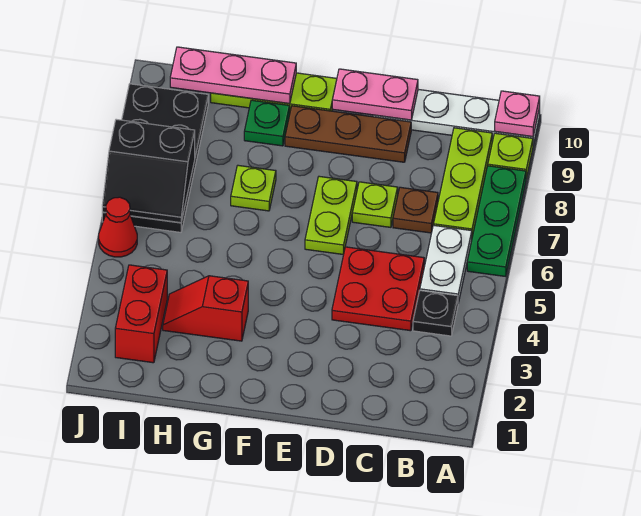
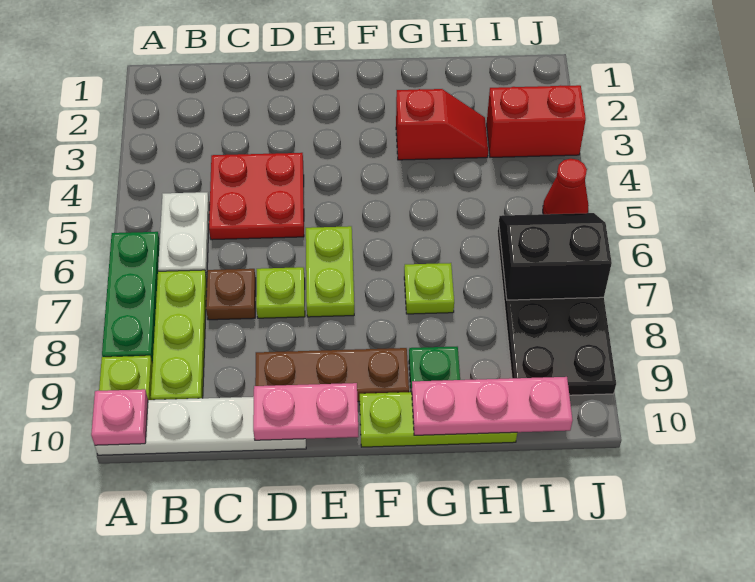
black 1x1 plate [413,290,458,336] -> none
red 1x2 brick [115,265,167,363] -> red 1x2 brick turned to [487,85,586,157]

